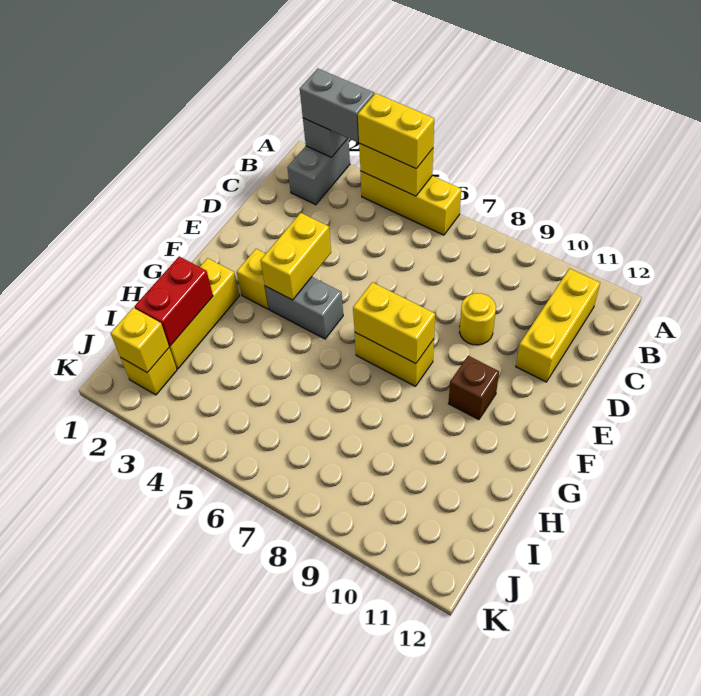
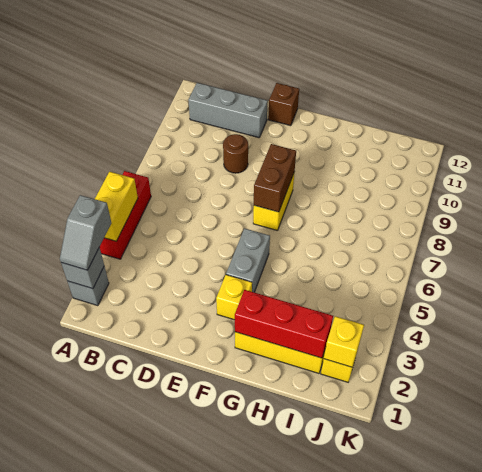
grey 1x2 brick [287,138,350,205] -> grey 1x1 brick [67,266,109,306]
grey 1x2 brick [300,69,374,142] -> grey 1x2 slope [60,195,111,270]
yellow 1x3 brick [361,171,461,235] -> red 1x3 brick [100,171,151,259]
yellow 1x2 brick [358,93,434,169] -> none
yellow 1x3 brick [516,269,600,382] -> grey 1x3 brick [188,83,268,138]
yellow 1x1 round brick [460,293,496,345] -> brown 1x1 round brick [223,134,248,173]
yellow 1x2 brick [261,213,331,300] -> none
yellow 1x2 brick [353,282,435,364] -> brown 1x2 brick [254,144,296,212]
brown 1x1 brick [448,356,499,420] -> brown 1x1 brick moved to [268,83,299,126]
red 1x2 brick [134,257,213,346] -> red 1x3 brick [235,290,333,358]

